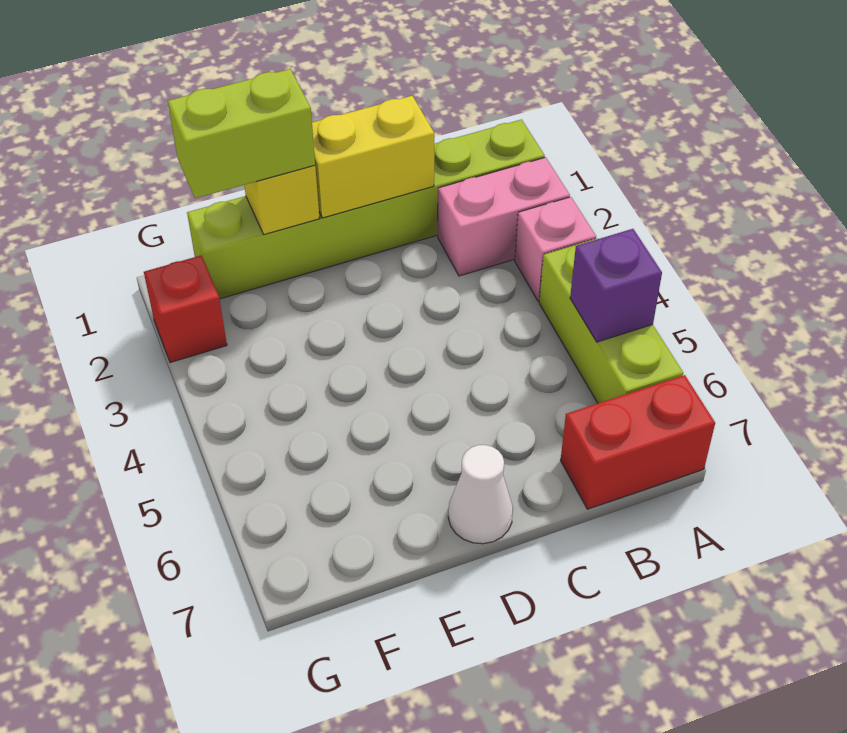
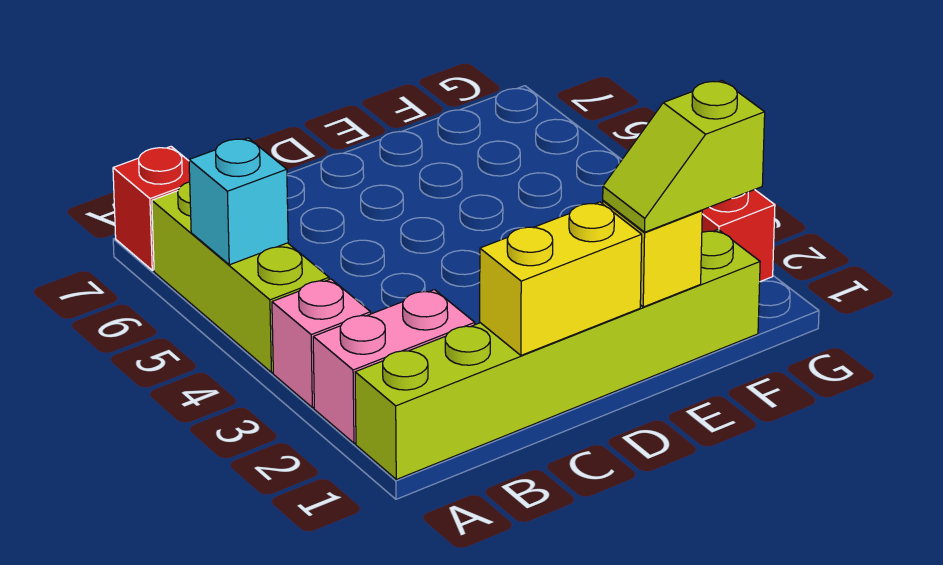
purple 1x1 brick [570,229,662,342] -> cyan 1x1 brick [189,138,288,265]
red 1x2 brick [560,375,715,509] -> red 1x1 brick [113,147,190,270]
white 1x1 cone [448,445,513,544] -> none
lime 1x2 brick [168,69,315,198] -> lime 1x2 slope [603,81,765,232]

